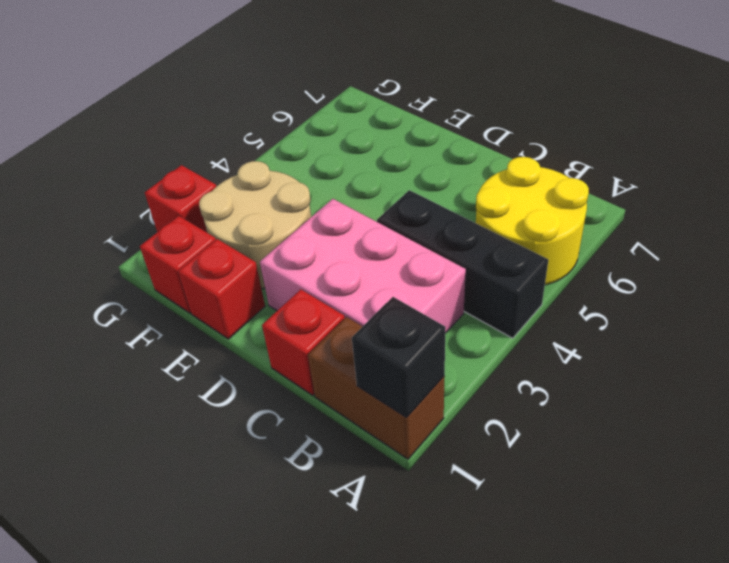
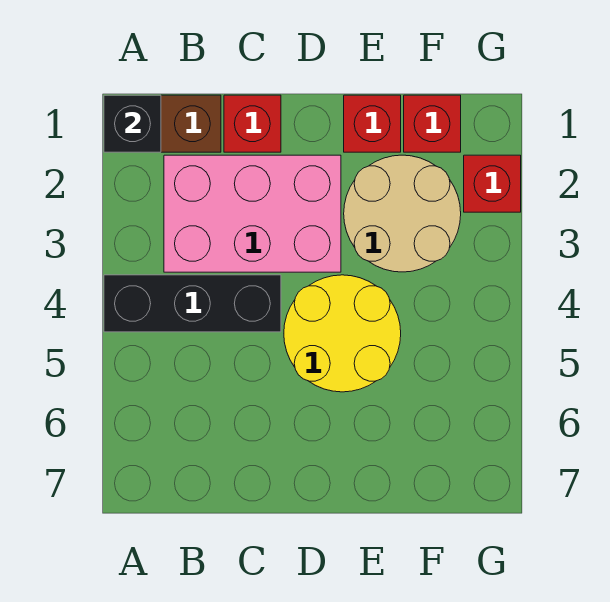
yellow 2x2 round brick [476,157,589,285] -> yellow 2x2 round brick moved to [284,275,401,392]

